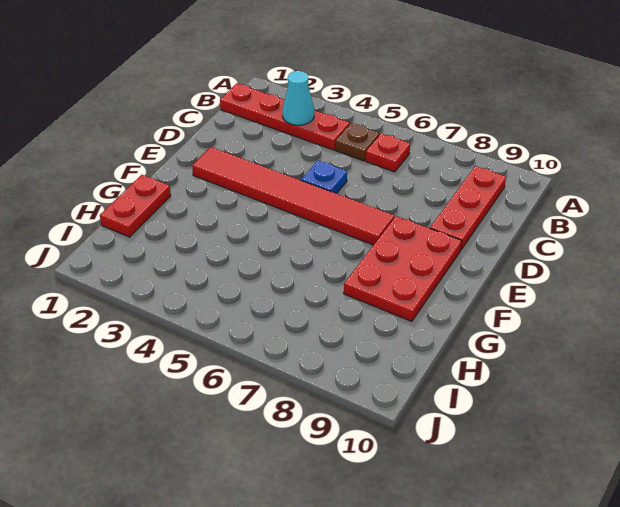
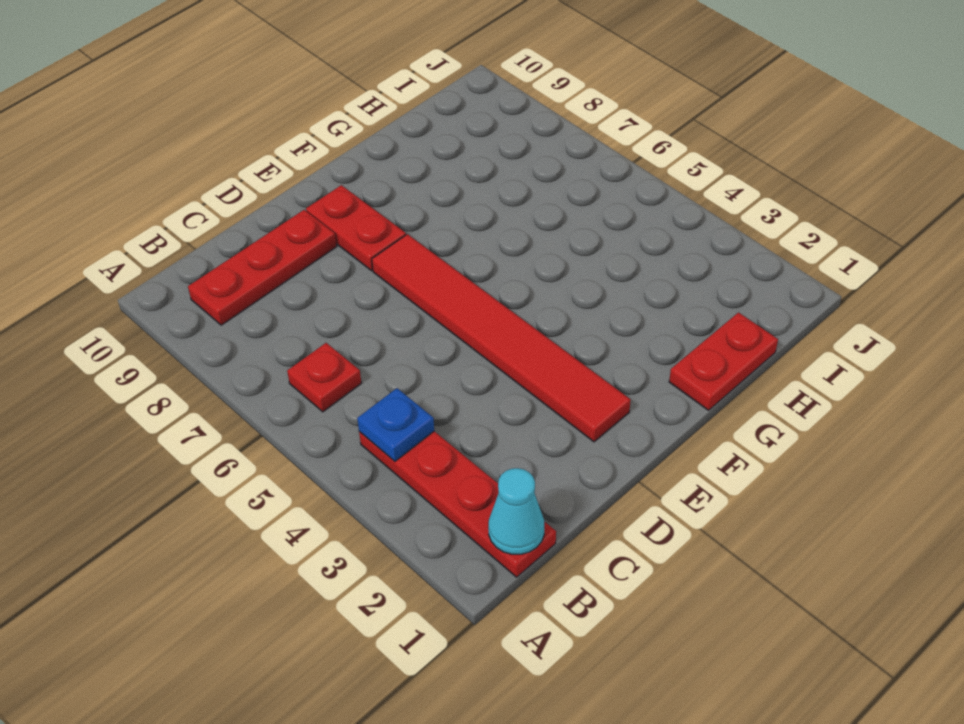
cyan 1x1 cone [282,71,314,125] -> cyan 1x1 cone moved to [488,468,544,554]
brown 1x1 plate [335,123,380,161] -> none
blue 1x1 plate [301,161,347,194] -> blue 1x1 plate moved to [357,388,434,461]
red 2x3 plate [344,216,462,322] -> red 1x2 plate [306,185,406,271]

